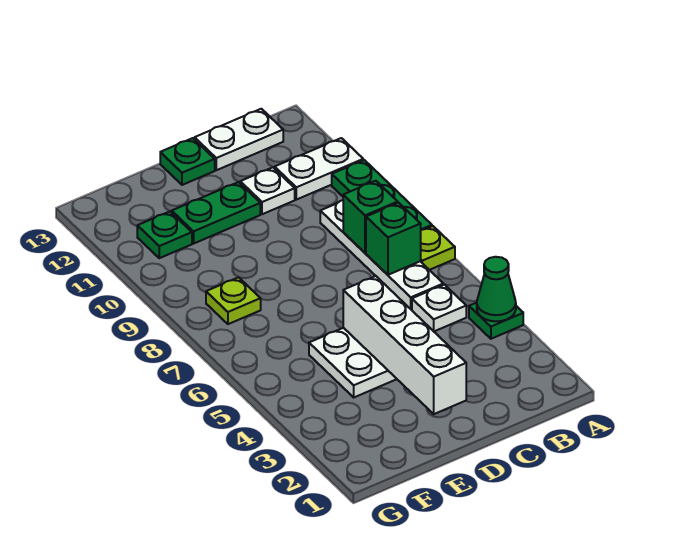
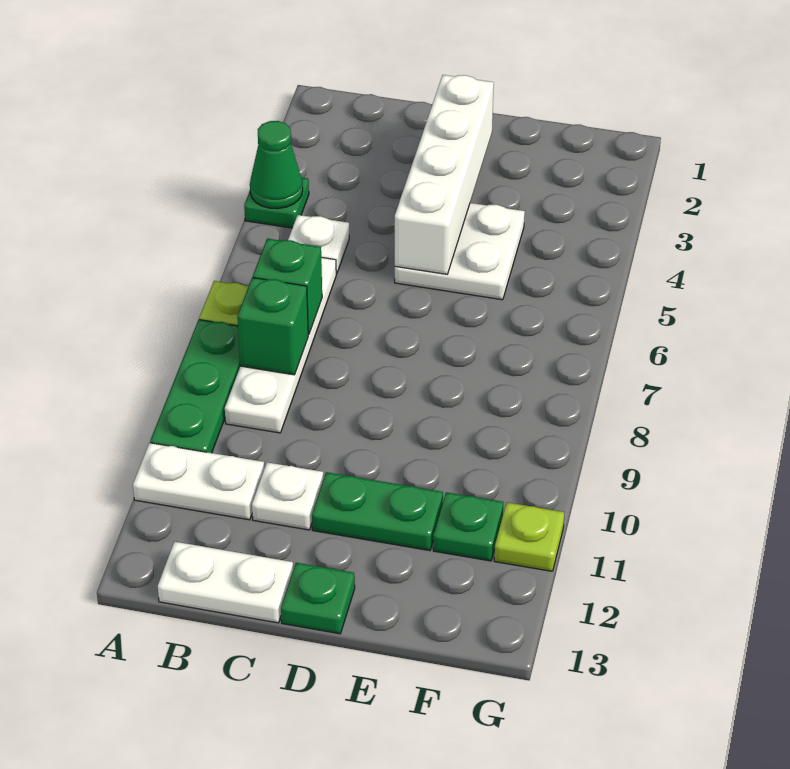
lime 1x1 plate [206,277,261,324] -> lime 1x1 plate moved to [494,502,564,571]

